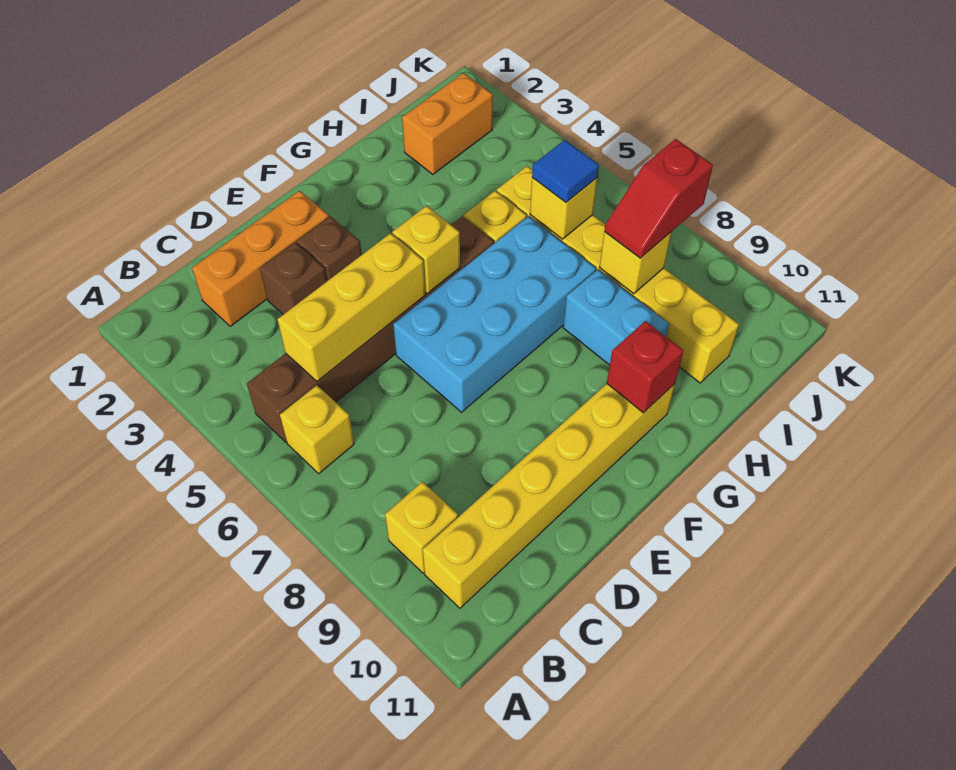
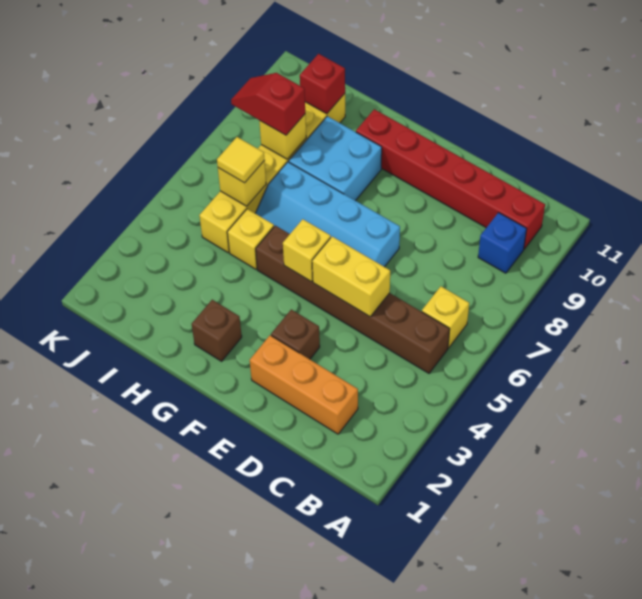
yellow 1x1 brick [385,482,458,573] -> blue 1x1 brick [478,213,527,273]
yellow 1x6 brick [423,384,675,608] -> red 1x6 brick [356,109,545,249]
yellow 1x3 brick [278,233,426,381] -> yellow 1x2 brick [312,236,390,317]
brown 1x1 brick [260,242,327,314] -> brown 1x1 brick moved to [192,300,242,361]
cyan 2x4 brick [393,216,596,412] -> cyan 2x4 slope [255,162,400,267]
red 1x1 brick [607,321,684,413] -> red 1x1 brick moved to [300,54,345,114]
cyan 1x2 brick [563,270,669,365] -> cyan 2x2 brick [289,116,382,201]
orange 1x2 brick [402,73,493,174] -> none
blue 1x1 tile [532,140,599,202] -> yellow 1x1 tile [217,137,264,183]
red 1x2 slope [604,139,713,258] -> red 1x2 slope turned to [231,73,305,135]

